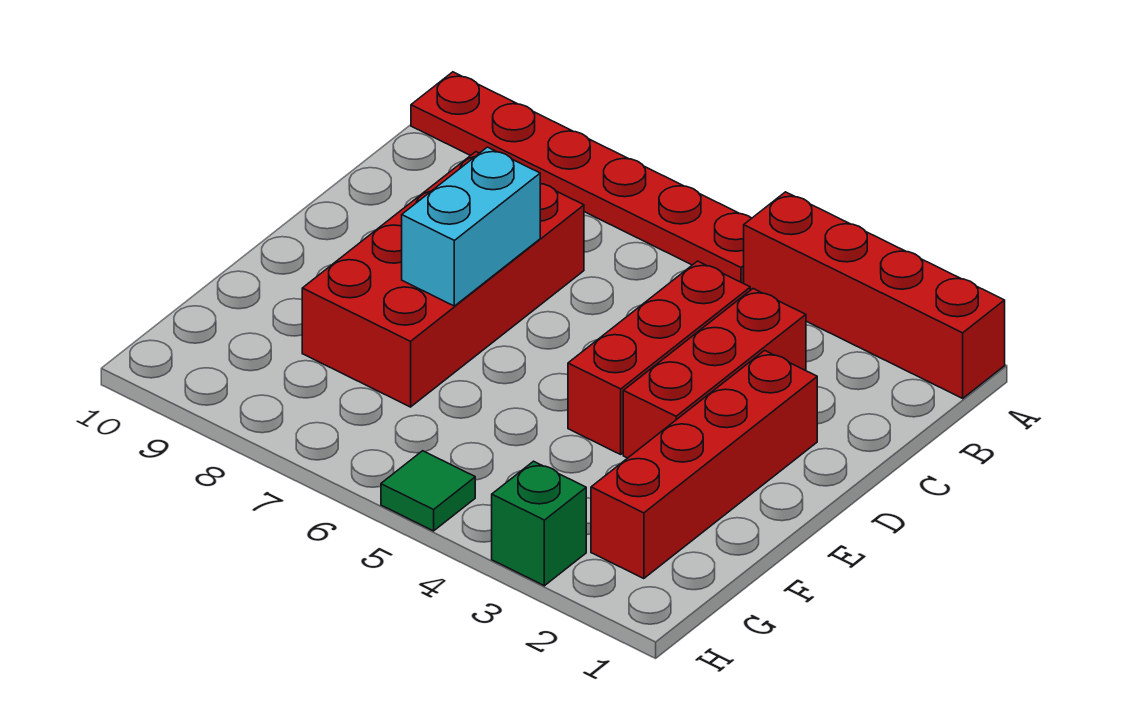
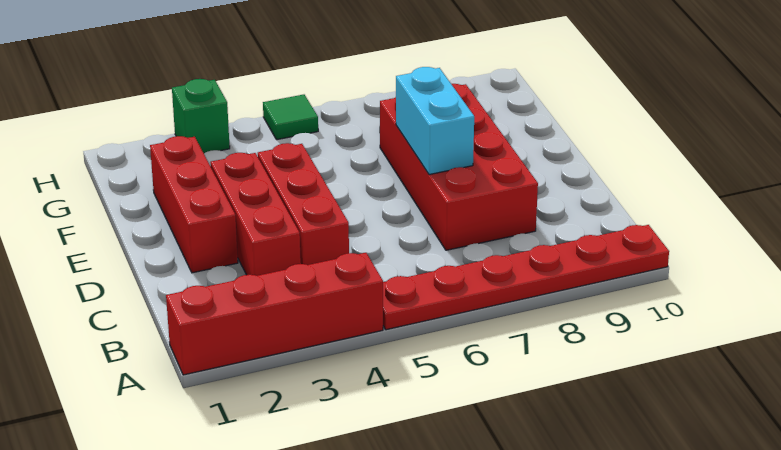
red 1x4 brick [591,350,817,579] -> red 1x3 brick [150,136,238,273]

